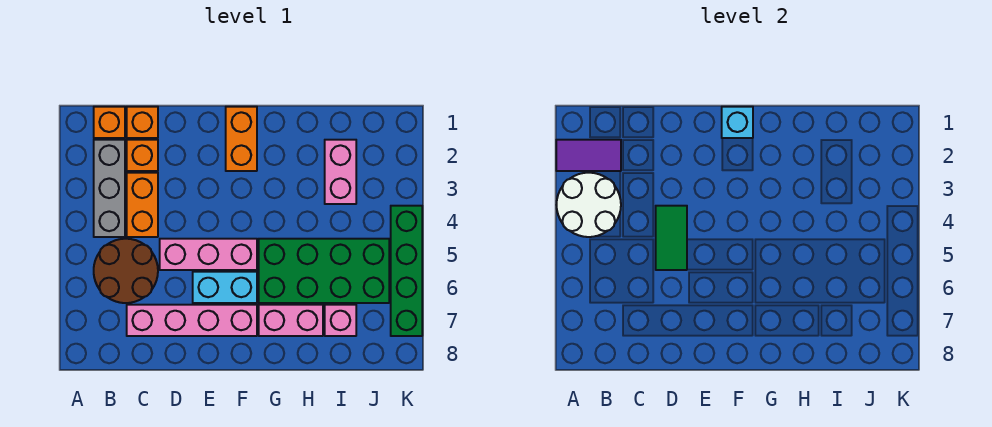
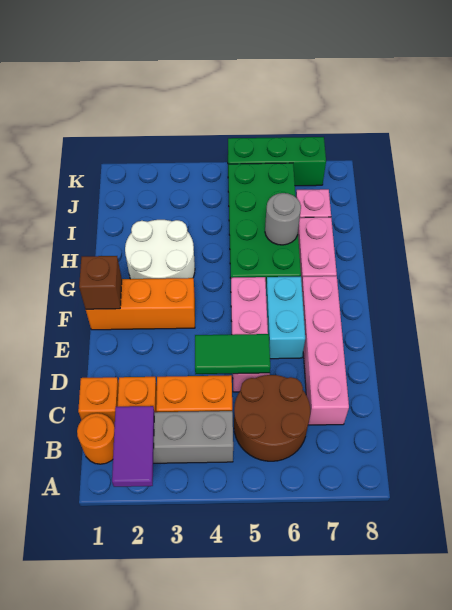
white 2x2 round brick [557,173,621,237] -> white 2x2 round brick moved to [125,220,195,279]
orange 1x1 brick [94,107,125,138] -> orange 1x1 round brick [77,413,115,464]
orange 1x2 brick [226,107,257,171] -> orange 1x3 brick [86,278,195,330]
cyan 1x1 brick [722,107,753,138] -> brown 1x1 brick [79,256,122,309]
none -> grey 1x1 round brick [265,193,301,245]
pink 1x2 brick [325,140,356,204] -> none
green 1x4 brick [391,206,422,336] -> green 1x3 brick [228,137,326,186]

